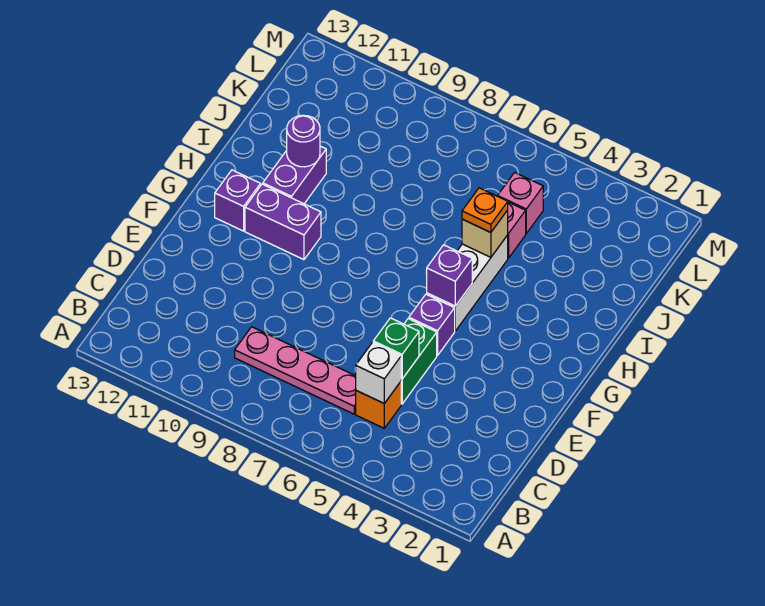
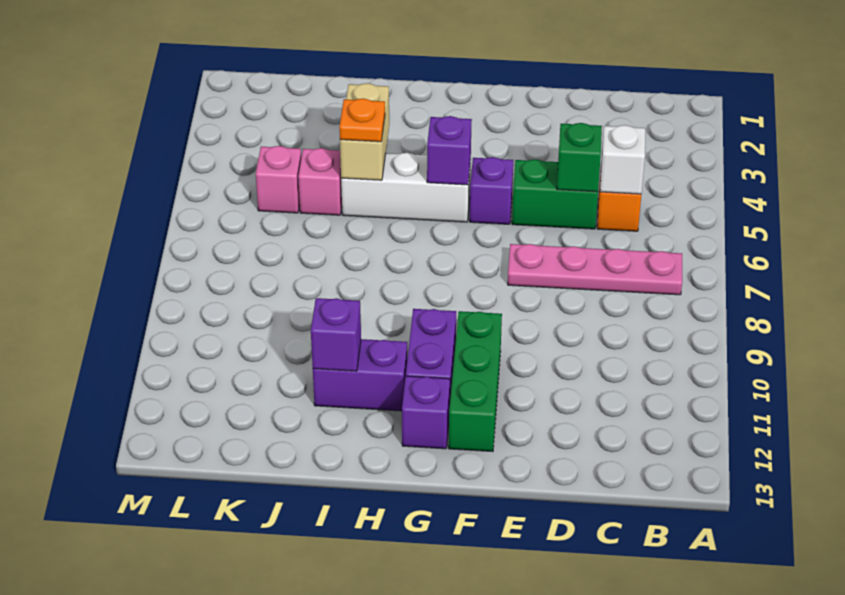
pink 1x4 plate [235,327,356,414] -> pink 1x4 plate turned to [508,244,682,295]
none -> green 1x3 brick [449,311,502,452]
tan 1x1 brick [462,210,508,257] -> tan 1x2 brick [340,83,389,180]
purple 1x1 round brick [287,115,320,167] -> purple 1x1 brick [311,298,361,371]

